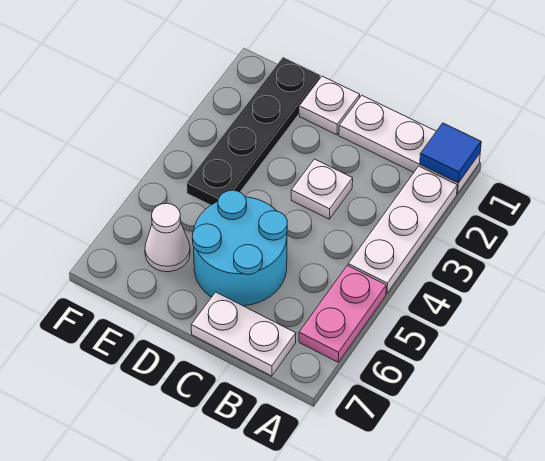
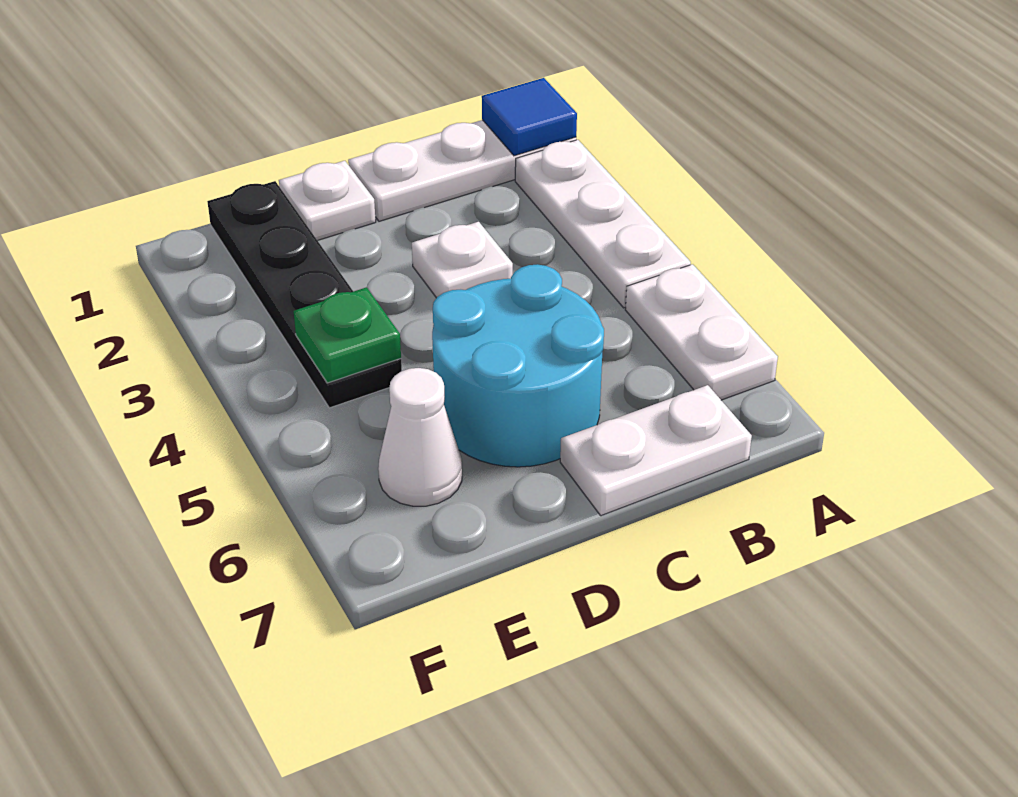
pink 1x2 plate [299,265,386,362] -> white 1x2 plate [625,264,778,400]
none -> green 1x1 plate [294,287,401,383]

